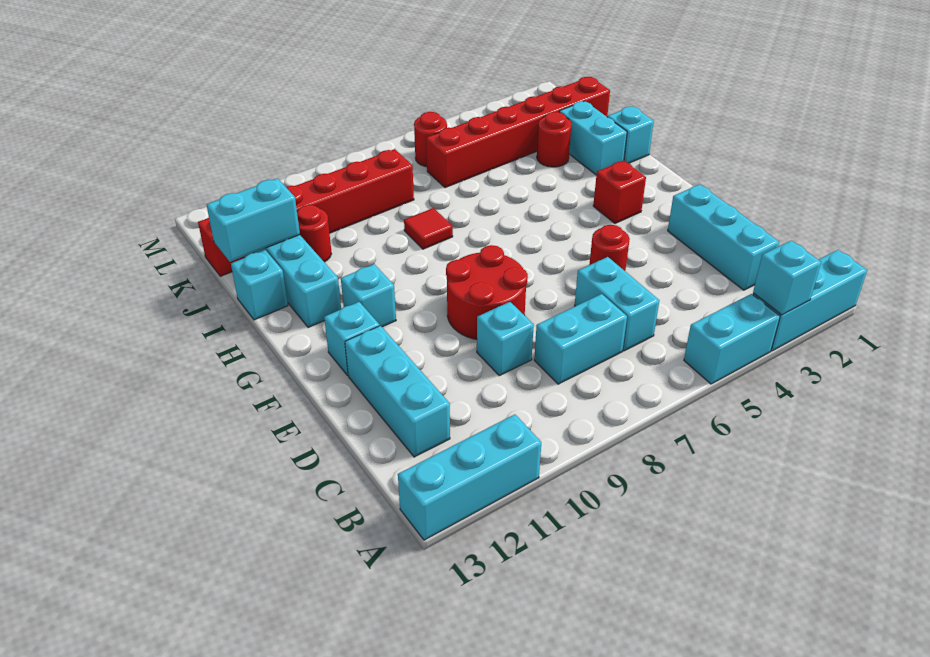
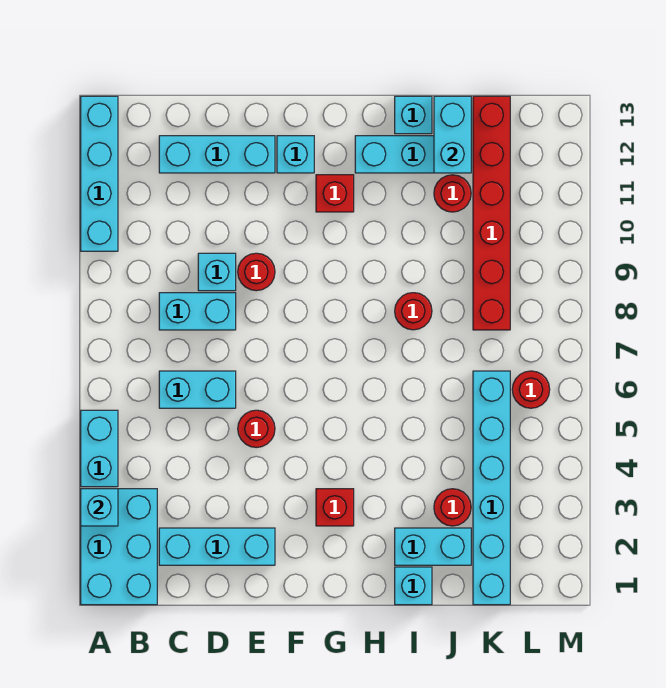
cyan 1x3 brick [753,250,867,351] -> cyan 2x3 brick [81,489,157,605]
cyan 1x3 brick [398,414,541,540] -> cyan 1x4 brick [81,96,118,251]
cyan 1x2 brick [534,294,627,384] -> cyan 1x2 brick turned to [159,293,236,330]
red 2x2 round brick [446,245,528,339] -> red 1x1 round brick [238,253,275,291]
cyan 1x1 brick [341,264,396,327] -> red 1x1 brick [316,175,354,212]
red 1x1 tile [404,208,453,249] -> red 1x1 round brick [395,293,432,330]
red 1x6 brick [426,77,610,188] -> cyan 1x6 brick [473,371,510,605]

